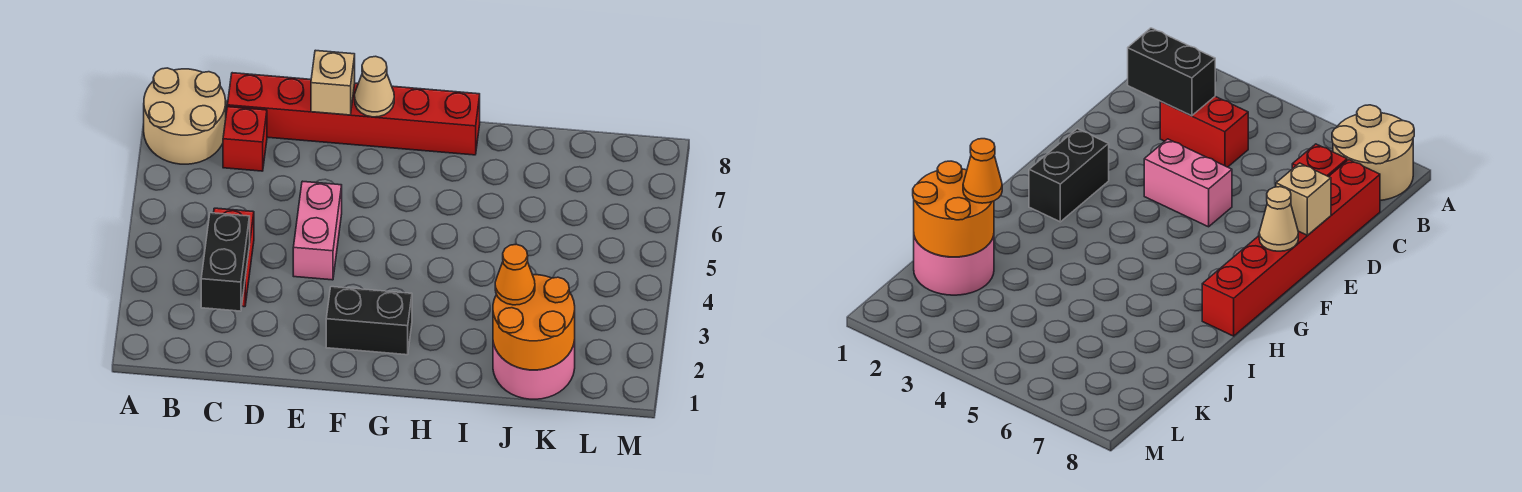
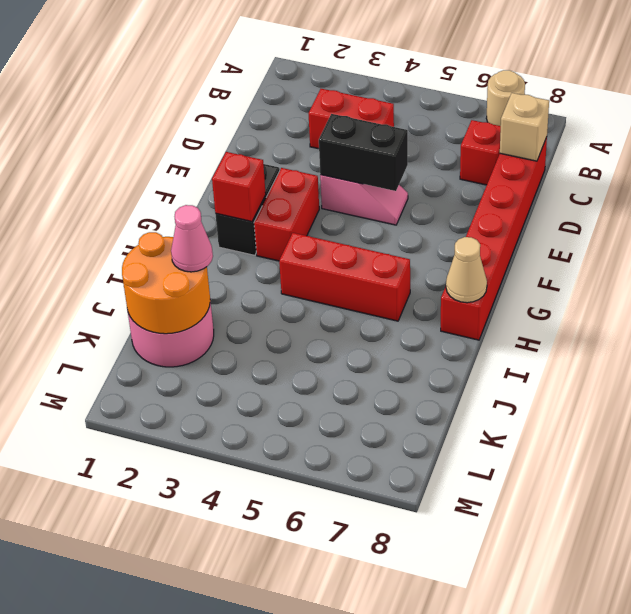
tan 2x2 round brick [144,68,226,164] -> tan 1x1 round brick [486,70,525,126]
black 1x2 brick [201,213,250,311] -> black 1x2 brick moved to [319,114,408,191]
pink 1x2 brick [293,181,342,280] -> pink 1x2 slope [320,175,408,225]
tan 1x1 brick [311,50,355,115] -> tan 1x1 brick moved to [500,93,549,161]
none -> red 1x2 brick [254,168,319,261]
tan 1x1 cone [355,56,394,117] -> tan 1x1 cone moved to [446,237,487,303]
none -> red 1x1 brick [212,152,266,222]
none -> red 1x3 brick [279,233,410,321]
orange 1x1 cone [495,244,535,305] -> pink 1x1 cone [171,205,213,272]

